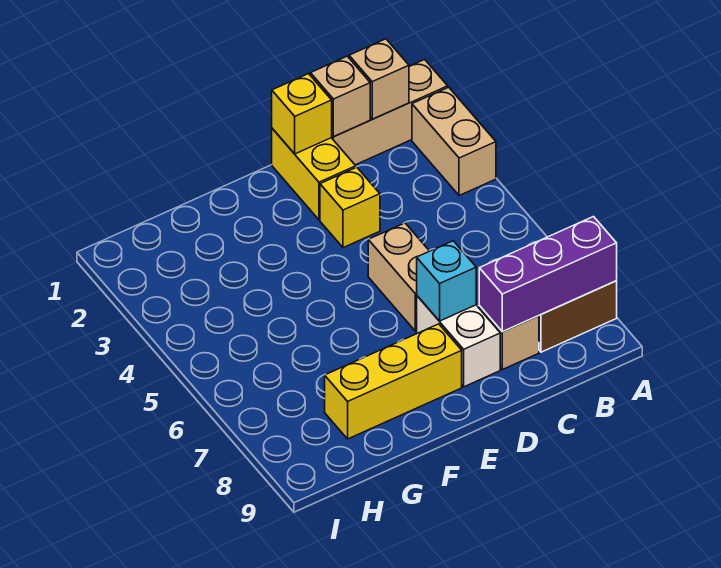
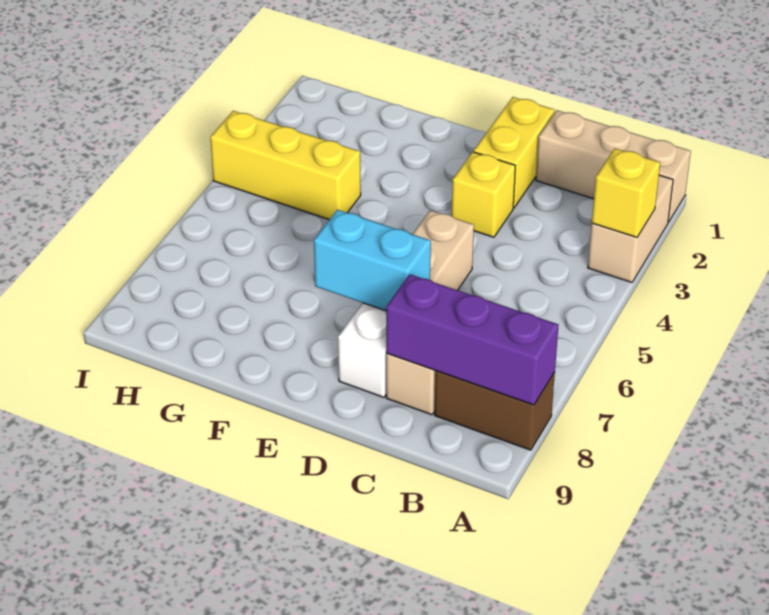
tan 1x1 brick [349,39,409,119] -> none
tan 1x1 brick [311,56,370,137] -> none
yellow 1x1 brick [272,74,332,154] -> yellow 1x1 brick moved to [592,148,660,237]
cyan 1x1 brick [417,241,476,321] -> cyan 1x2 brick [314,210,431,311]
yellow 1x3 brick [325,324,462,439] -> yellow 1x3 brick moved to [210,111,361,220]

